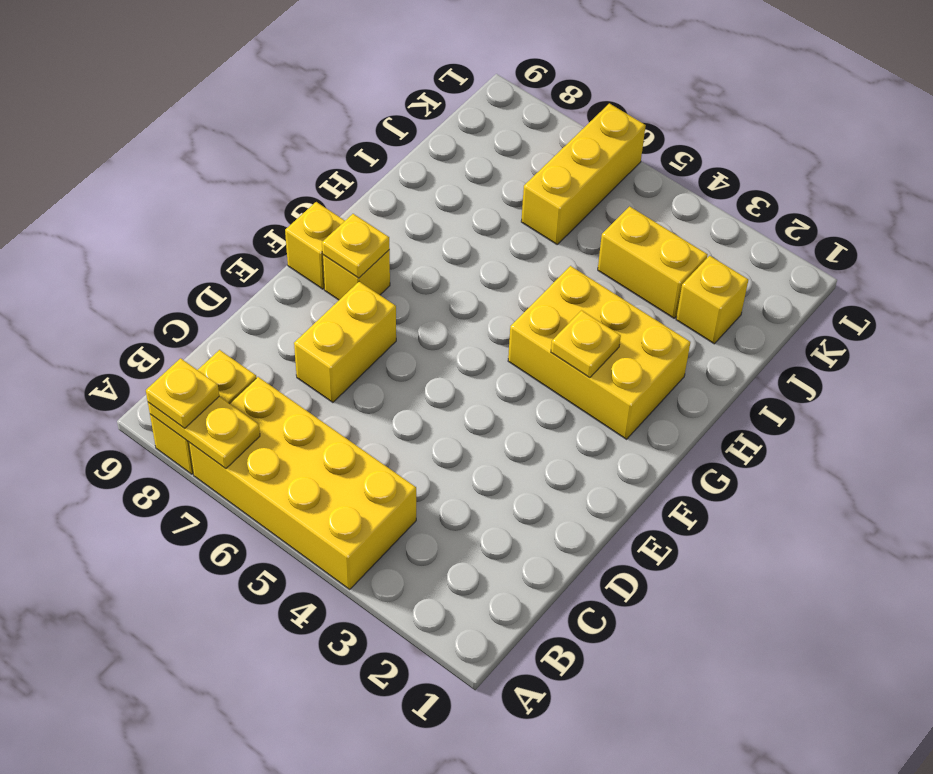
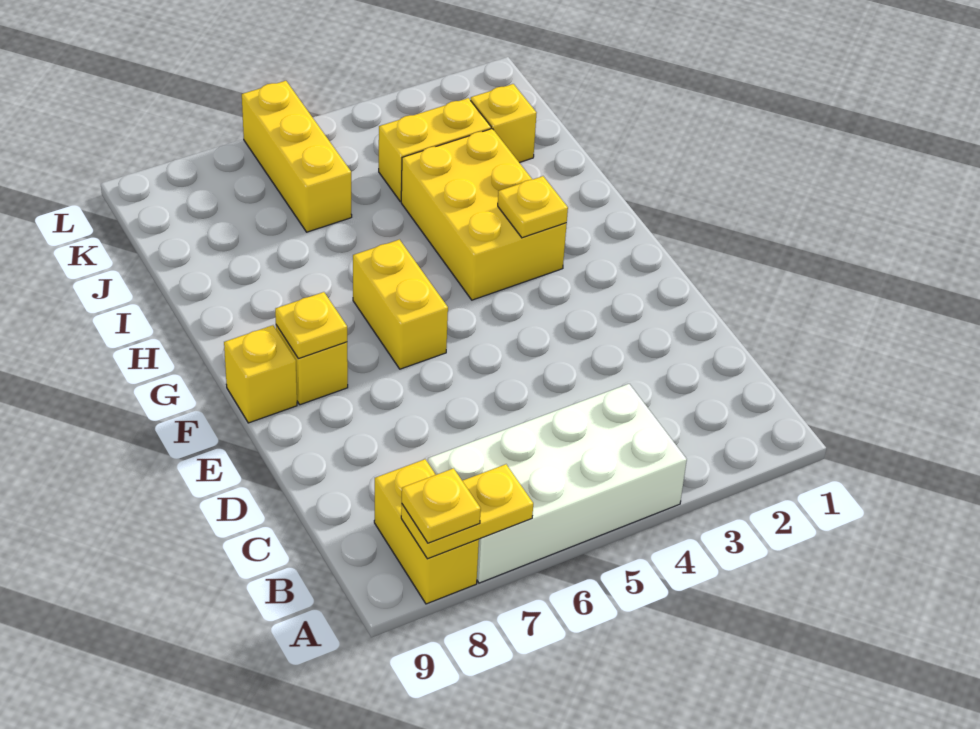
yellow 2x4 brick [189,377,416,589] -> white 2x4 brick [428,384,687,583]
yellow 1x2 brick [294,282,396,403] -> yellow 1x2 brick moved to [353,240,448,369]
yellow 2x3 brick [508,266,690,439] -> yellow 2x3 brick turned to [401,129,567,300]

